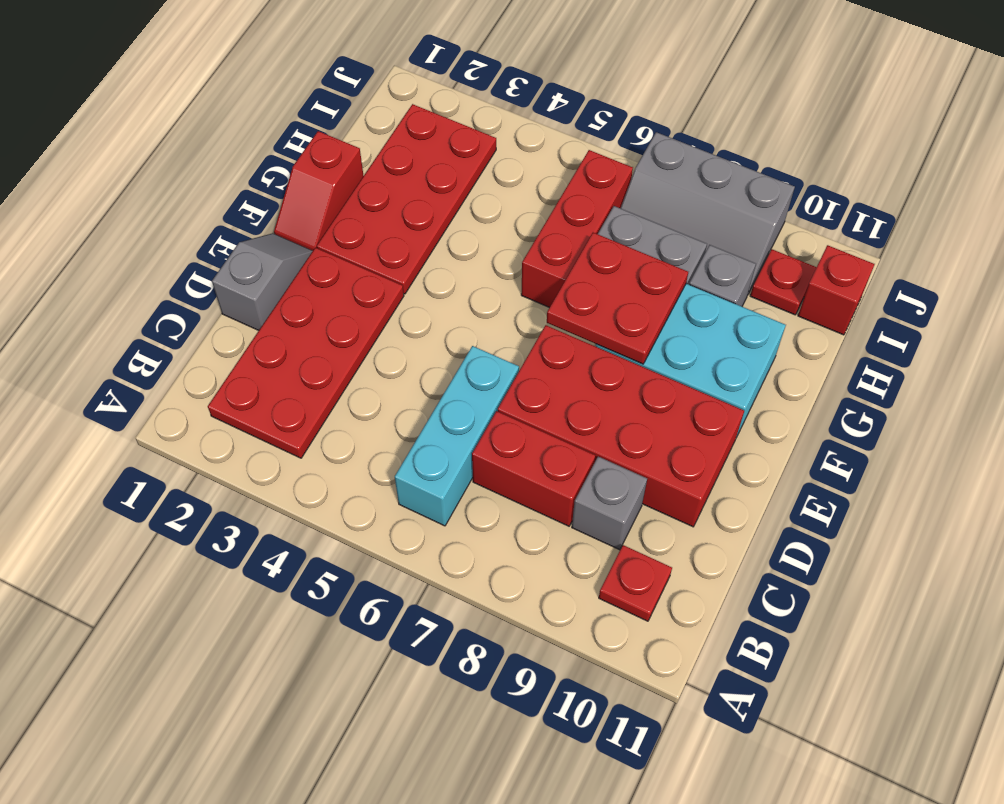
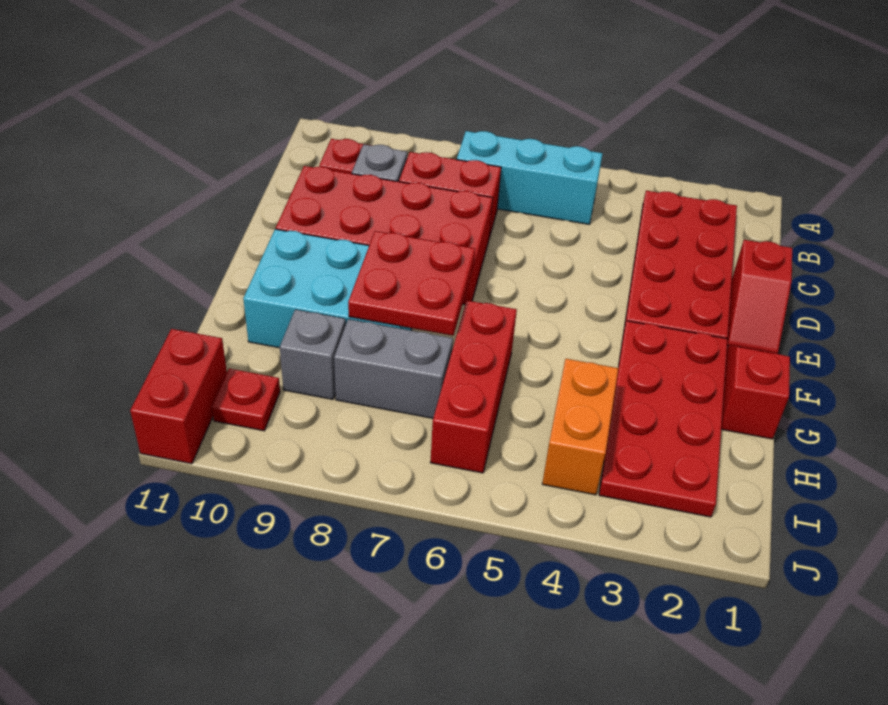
cyan 1x3 brick [395,346,519,526] -> cyan 1x3 brick turned to [457,131,603,224]
grey 1x2 slope [212,233,313,330] -> red 1x2 slope [727,240,792,354]
none -> orange 1x2 brick [542,359,618,495]
grey 2x3 slope [621,132,795,294] -> none
red 1x1 brick [798,245,875,335] -> red 1x2 brick [130,329,227,464]

